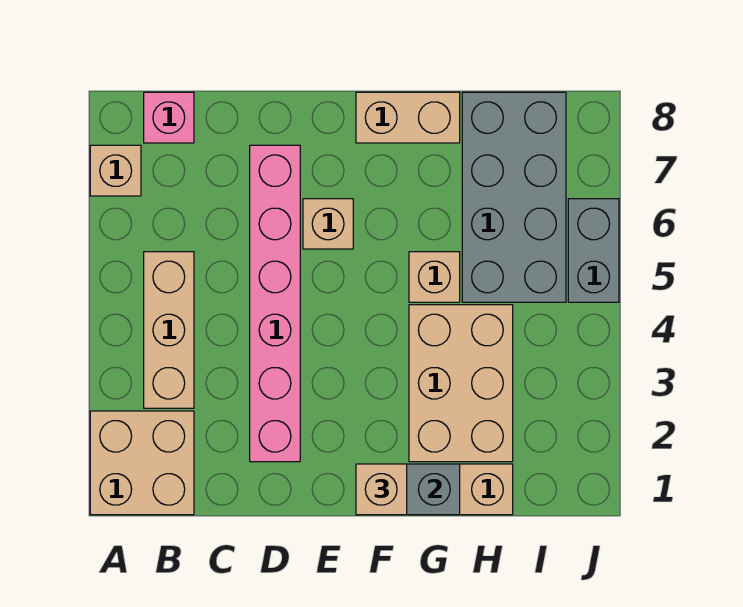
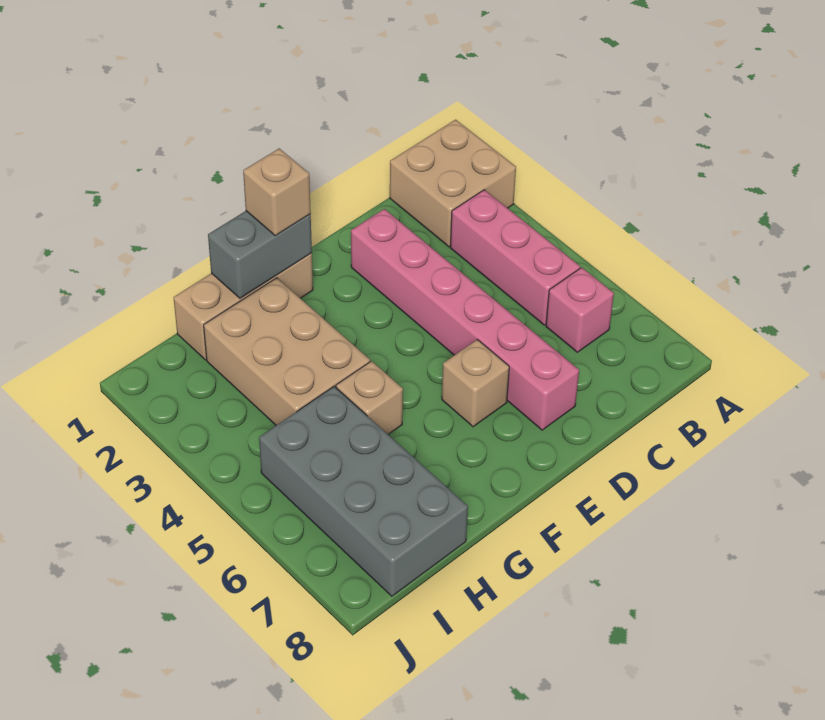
tan 1x1 brick [90,145,141,196] -> none
tan 1x3 brick [144,252,194,408] -> pink 1x3 brick [450,190,580,325]
pink 1x1 brick [144,92,194,143] -> pink 1x1 brick moved to [546,268,614,352]
tan 1x2 brick [356,92,460,143] -> none
grey 1x2 brick [568,199,619,302] -> none

